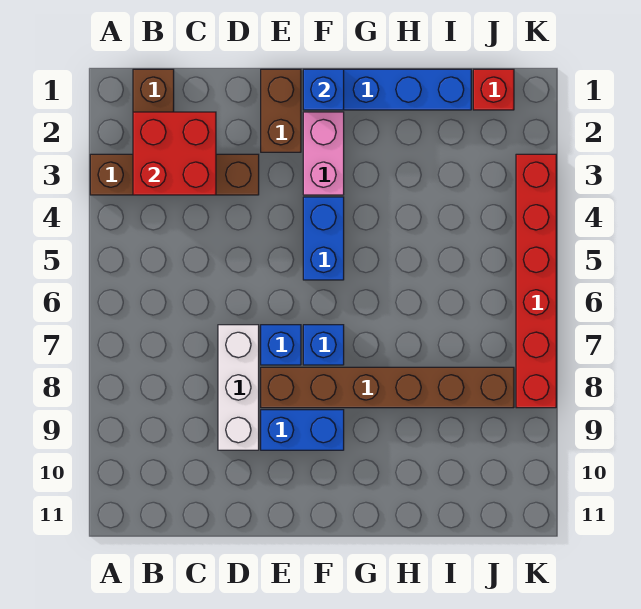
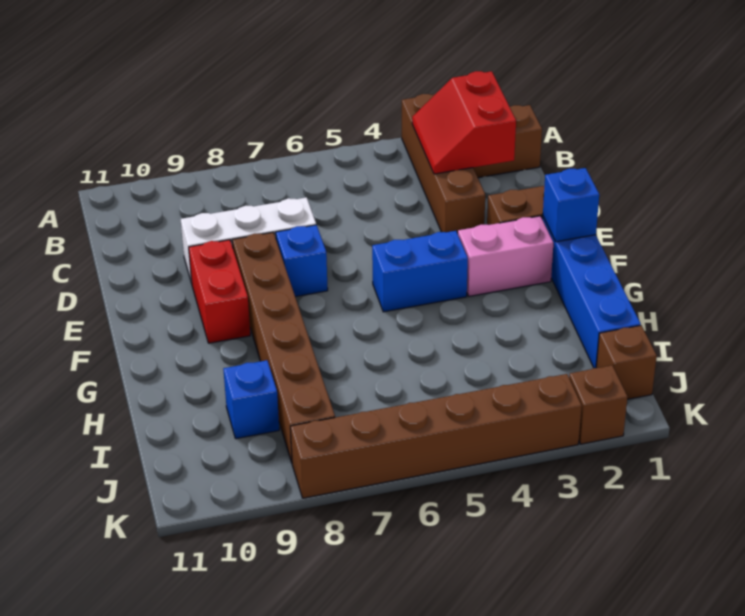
red 2x2 brick [133,112,216,195] -> red 2x2 slope [412,71,516,174]
blue 1x2 brick [261,410,344,450] -> red 1x2 brick [189,240,250,343]
blue 1x1 brick [303,325,344,365] -> blue 1x1 brick moved to [223,360,279,439]
red 1x1 brick [473,69,514,110] -> brown 1x1 brick [596,326,657,399]
none -> brown 1x1 brick [569,365,627,444]
red 1x6 brick [516,154,556,408] -> brown 1x6 brick [290,374,582,498]

